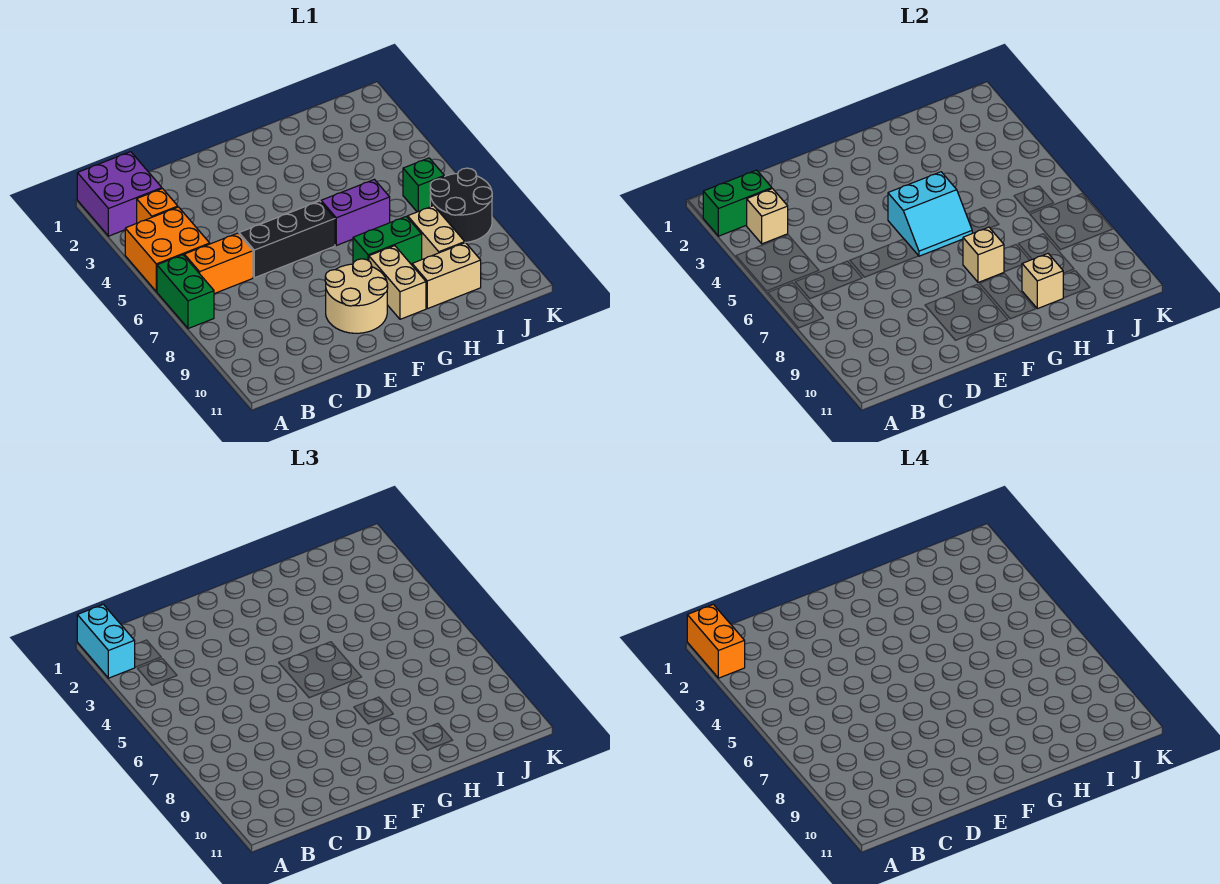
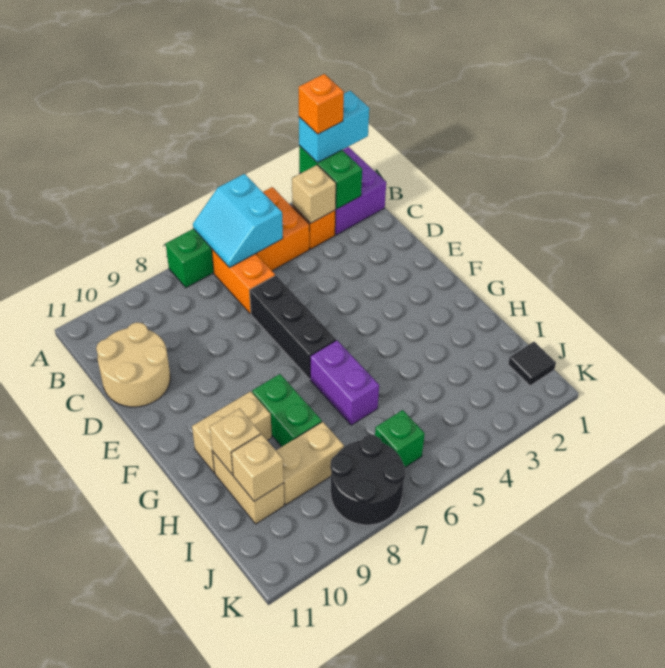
orange 1x2 brick [687,604,745,678] -> orange 1x1 brick [299,74,344,134]
tan 2x2 round brick [325,259,388,333] -> tan 2x2 round brick moved to [96,322,170,407]
cyan 2x2 slope [888,172,972,256] -> cyan 2x2 slope moved to [193,174,283,268]
tan 1x1 brick [963,227,1004,282] -> tan 1x1 brick moved to [231,434,284,501]
none -> black 1x1 tile [508,342,556,386]

